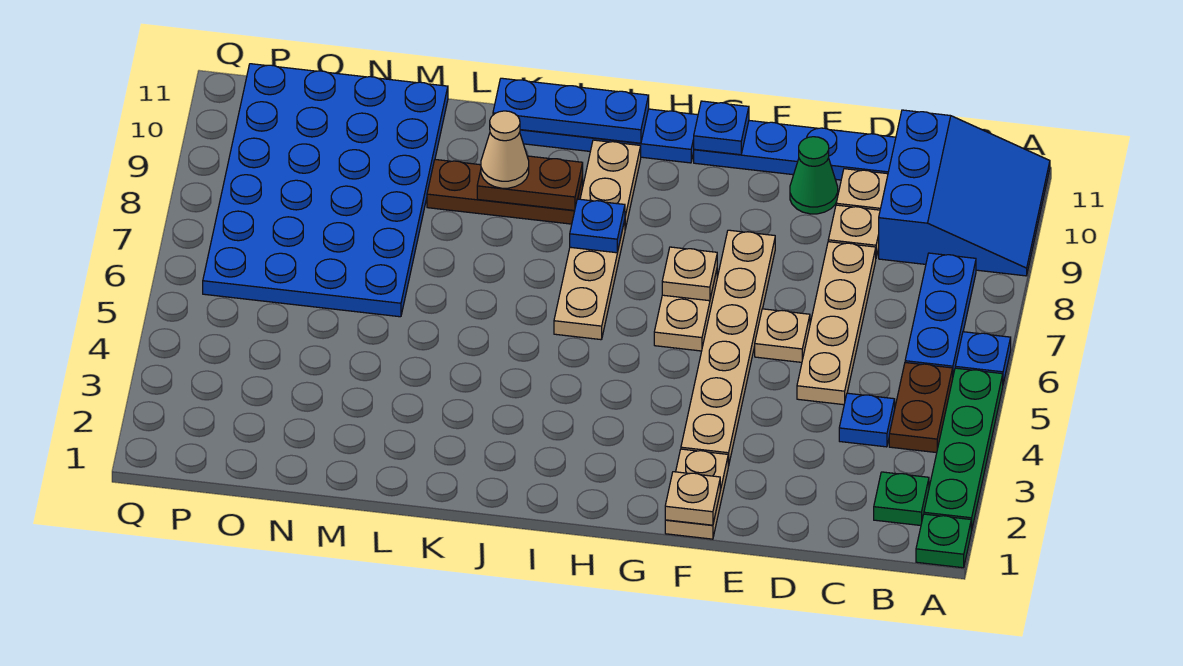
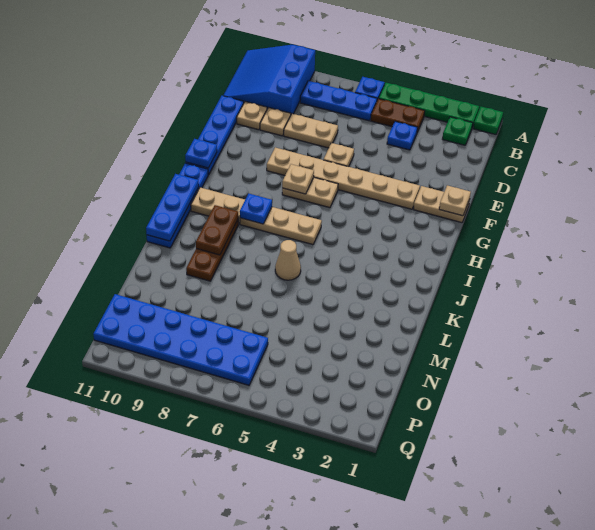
blue 3x3 slope [879,110,1050,276] -> blue 3x3 slope turned to [223,45,315,114]
tan 1x4 plate [797,242,876,405] -> tan 1x2 plate [284,114,338,148]
green 1x1 cone [790,137,838,214] -> none
tan 1x1 cone [481,111,529,188] -> tan 1x1 cone moved to [275,240,301,280]
blue 4x6 plate [203,64,448,317] -> blue 2x6 plate [93,294,268,385]

